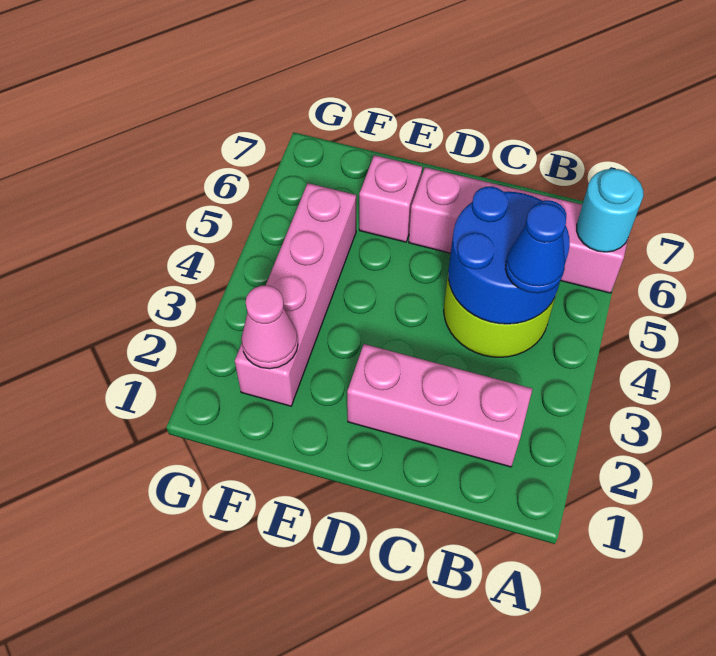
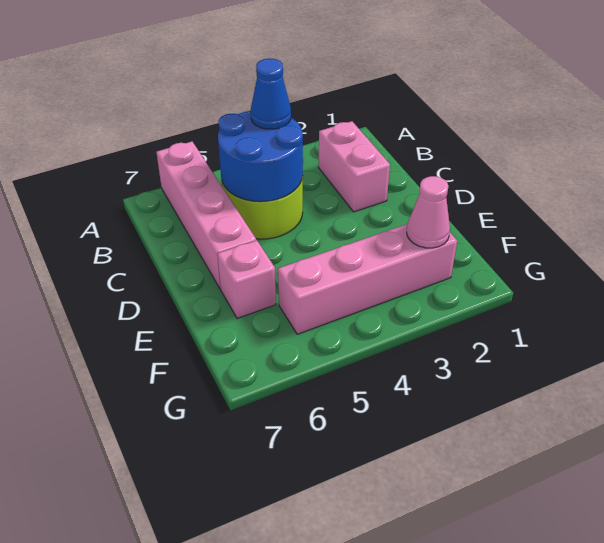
cyan 1x1 round brick [576,169,643,252] -> none
pink 1x3 brick [347,344,532,467] -> pink 1x2 brick [318,121,390,212]

